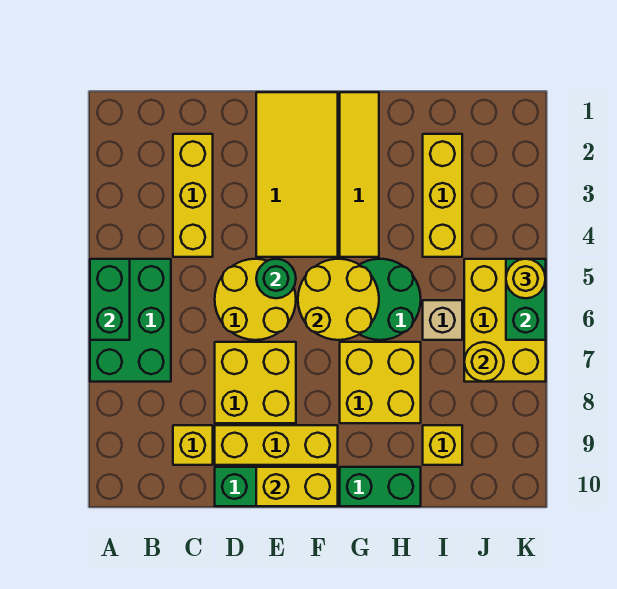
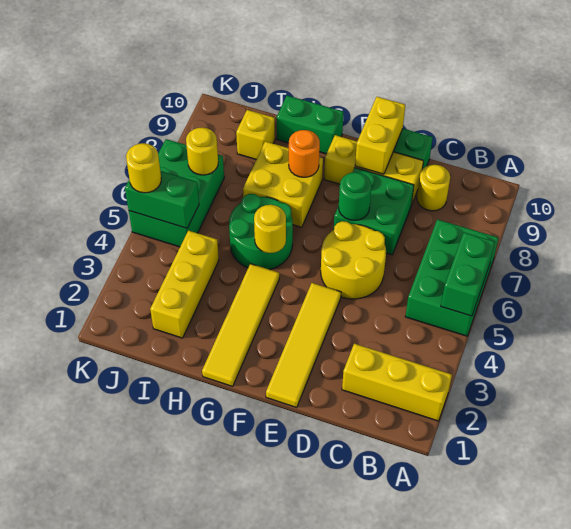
yellow 1x3 brick [173,134,213,257] -> yellow 1x3 brick turned to [342,344,452,421]
yellow 1x1 brick [173,425,213,465] -> yellow 1x1 round brick [417,164,450,211]
yellow 2x2 brick [215,342,296,423] -> green 2x2 brick [334,168,414,255]
yellow 2x4 tile [256,92,338,257] -> yellow 1x4 tile [266,283,341,407]
green 1x1 round brick [256,259,296,298] -> green 1x1 round brick moved to [339,172,371,220]
yellow 1x2 brick [256,467,338,506] -> yellow 1x2 brick turned to [355,97,405,174]
yellow 2x2 round brick [298,259,379,340] -> yellow 1x1 round brick [254,205,286,253]
none -> orange 1x1 round brick [289,130,320,177]
tan 1x1 brick [423,300,462,340] -> none
yellow 2x3 brick [464,259,546,382] -> green 2x3 brick [129,139,224,247]
green 1x2 brick [506,259,546,340] -> green 1x2 brick turned to [125,171,199,228]

